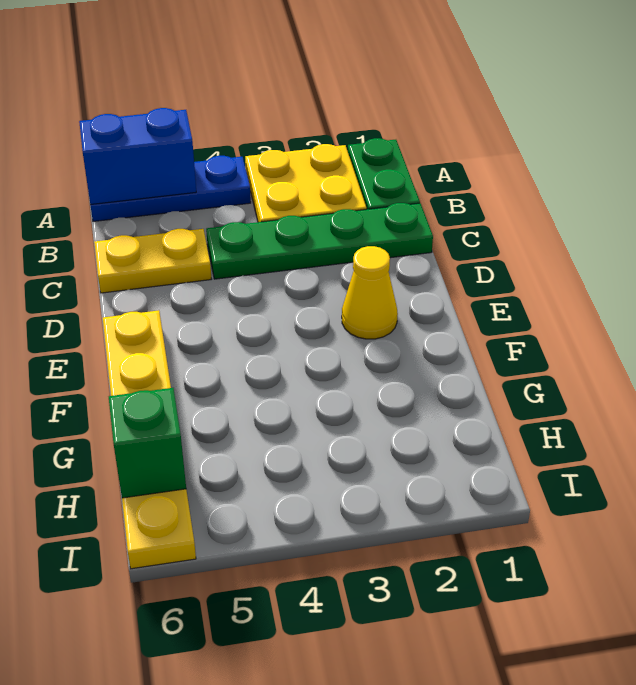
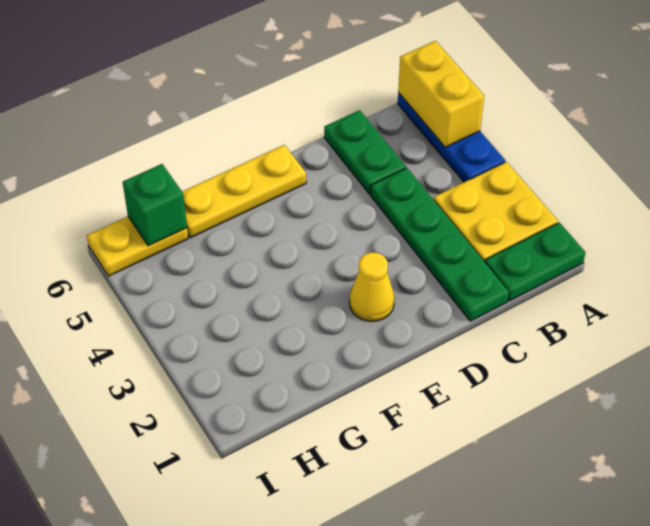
blue 1x2 brick [79,108,196,205] -> yellow 1x2 brick [398,41,484,147]
yellow 1x2 plate [94,229,211,293] -> green 1x2 plate [324,110,406,194]

